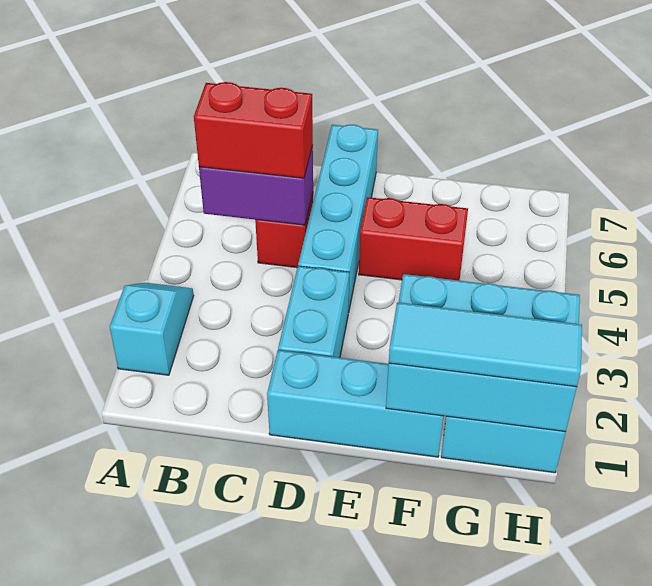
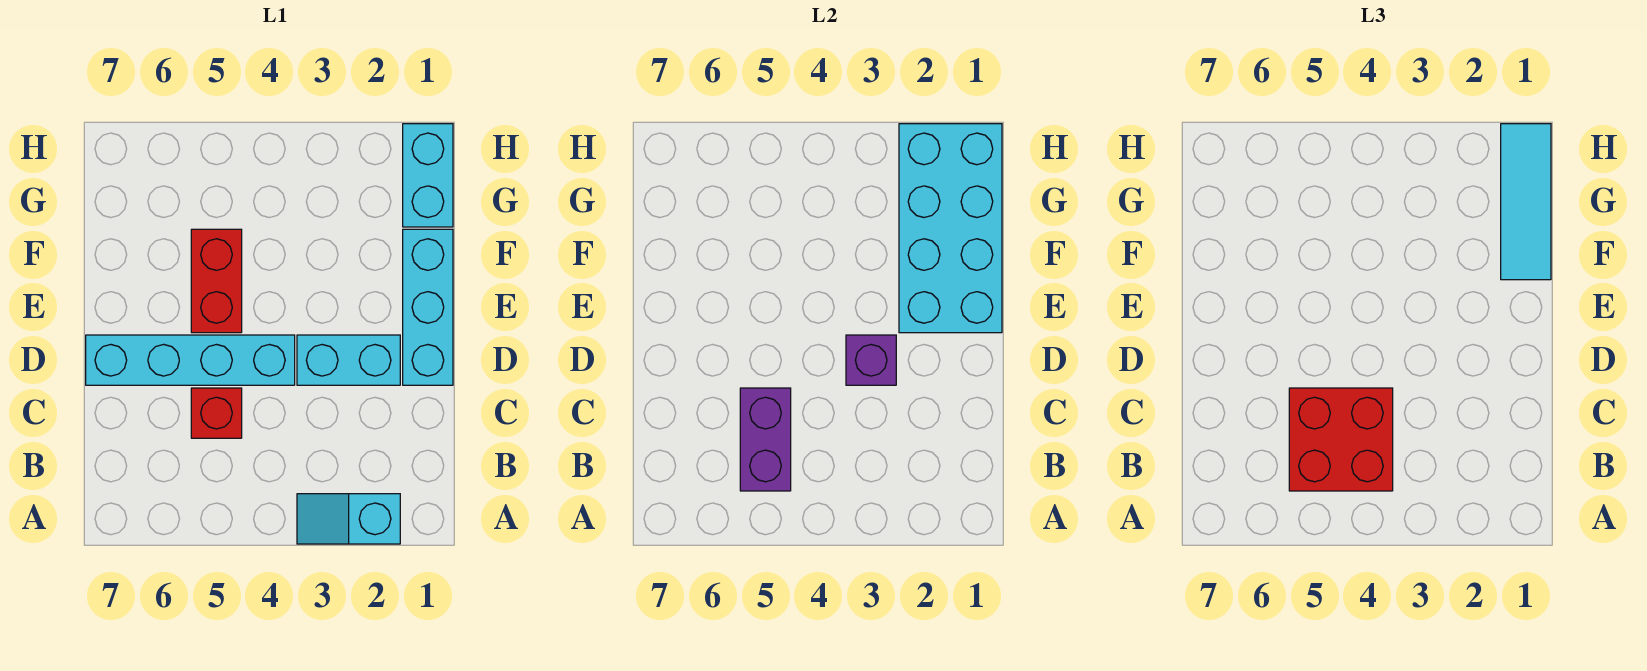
red 1x2 brick [194,82,313,178] -> red 2x2 brick [1289,388,1393,491]
none -> purple 1x1 brick [846,335,896,385]
cyan 2x3 brick [386,274,580,432] -> cyan 2x4 brick [899,124,1002,333]

